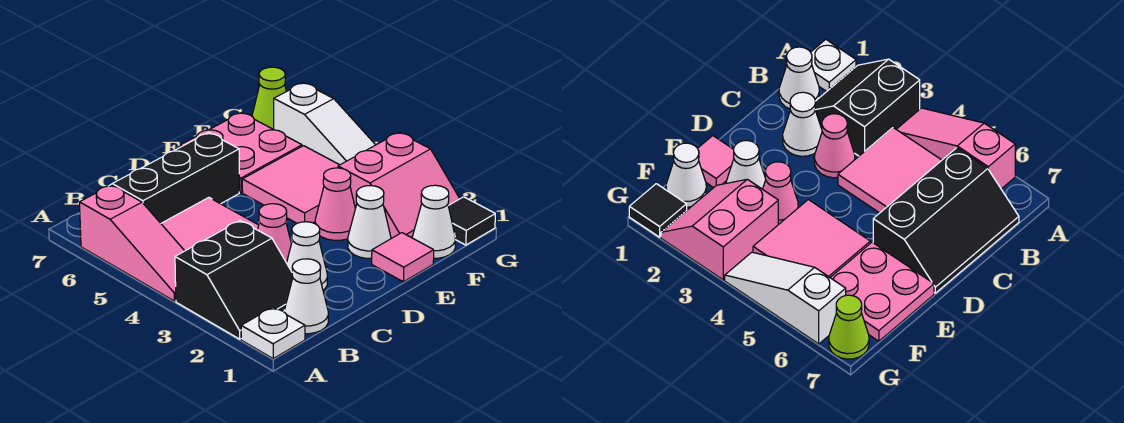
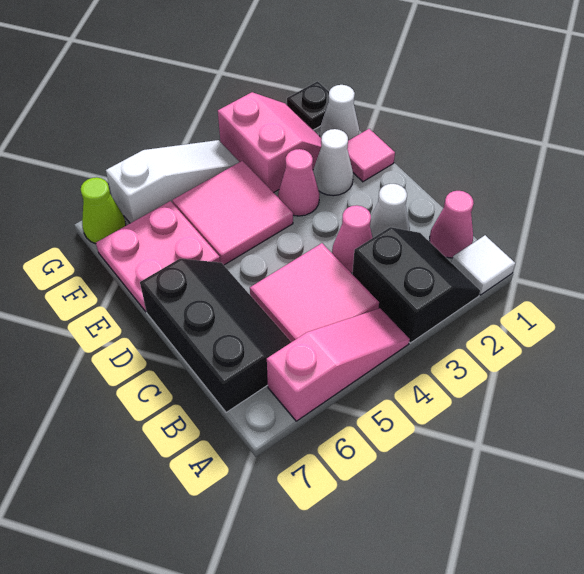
white 1x1 plate [241,307,305,359] -> white 1x1 tile [452,235,515,295]
white 1x1 cone [284,259,328,334] -> pink 1x1 cone [429,191,474,258]
black 2x3 slope [109,132,239,223] -> black 2x3 slope turned to [140,259,291,413]
black 1x1 tile [449,197,495,245] -> black 1x1 plate [287,81,329,130]

